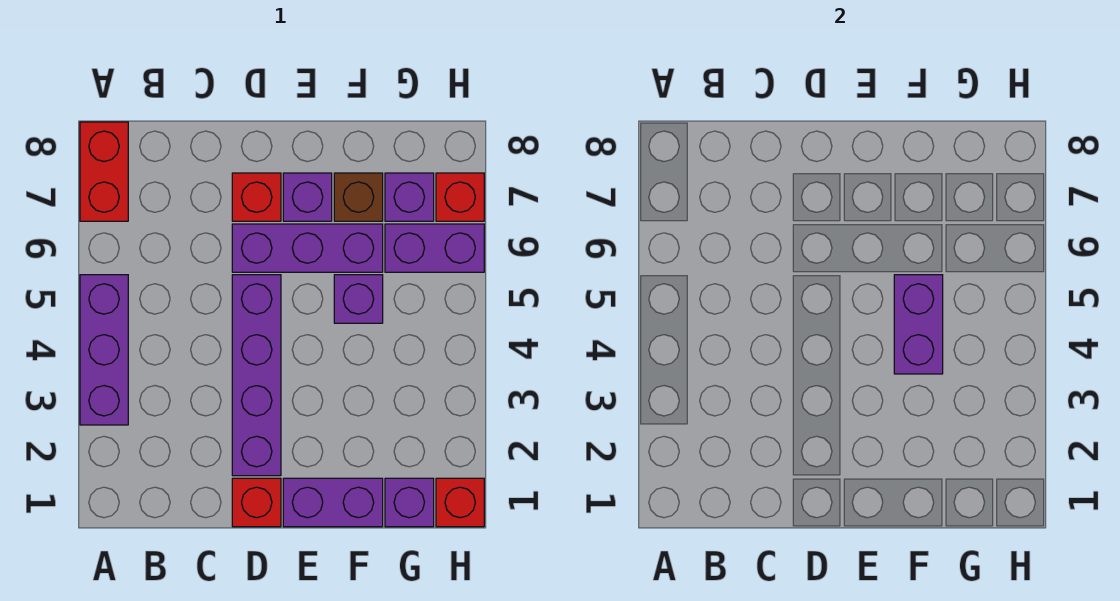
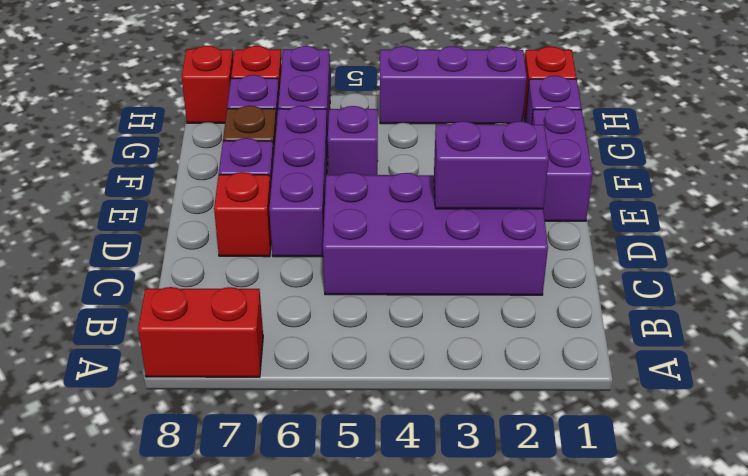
purple 1x3 brick [80,275,128,425] -> purple 1x3 brick moved to [380,46,527,124]
red 1x1 brick [232,478,281,527] -> red 1x1 brick moved to [182,46,233,123]
purple 1x4 brick [232,275,281,476] -> purple 2x4 brick [323,172,548,295]
purple 1x2 brick [894,275,943,374] -> purple 1x2 brick moved to [434,121,549,209]

